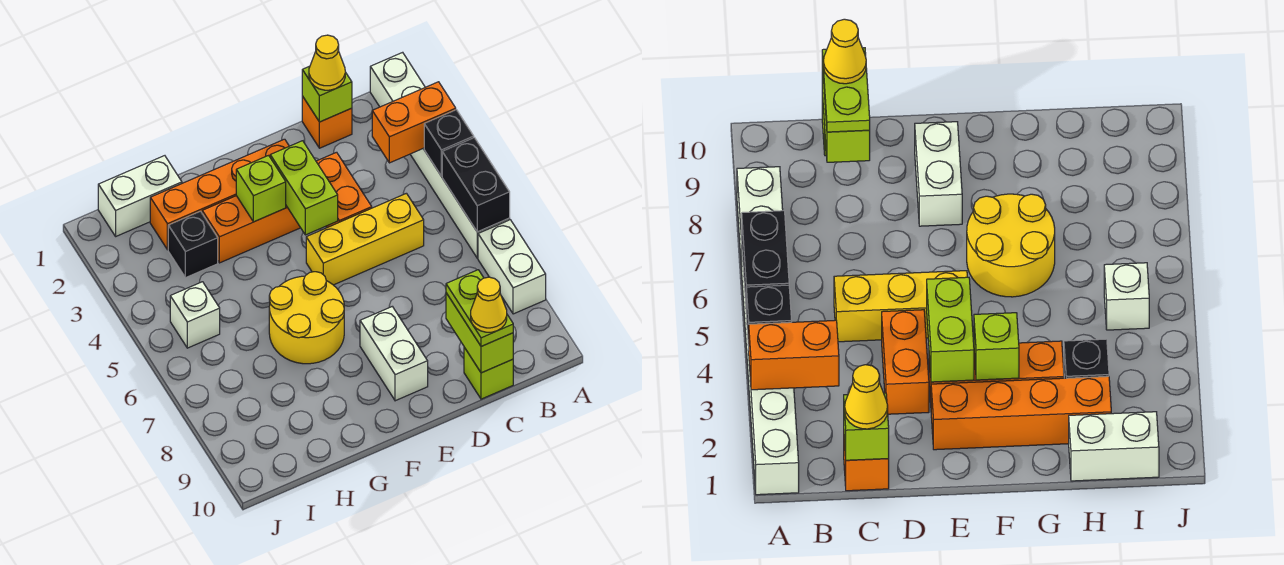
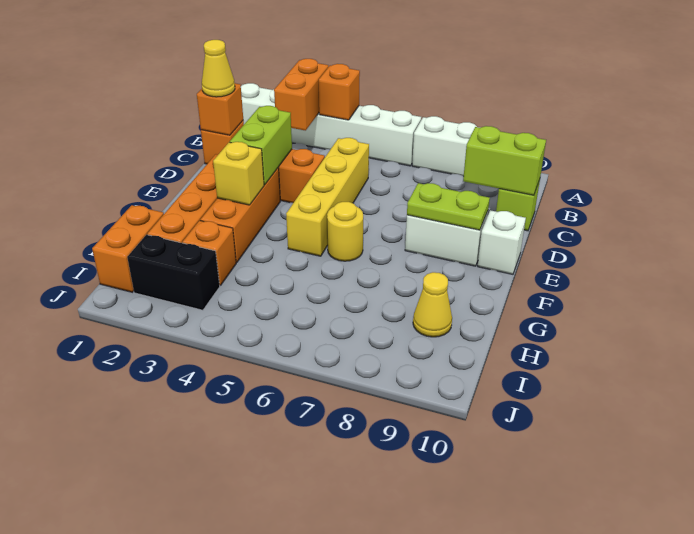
black 1x1 brick [424,110,474,176] -> orange 1x1 brick [319,64,360,120]
black 1x2 brick [442,138,510,232] -> black 1x2 brick moved to [127,235,220,310]
lime 1x1 brick [302,66,352,122] -> orange 1x1 brick [197,83,243,135]
yellow 1x3 brick [306,193,424,285] -> yellow 1x4 brick [286,138,369,256]
lime 1x2 plate [446,270,513,346] -> lime 1x2 plate moved to [407,183,490,230]
yellow 1x1 cone [471,277,507,332] -> yellow 1x1 cone moved to [413,272,452,337]
lime 1x2 brick [270,141,338,235] -> lime 1x2 brick turned to [230,106,292,185]
lime 1x1 brick [236,156,286,222] -> yellow 1x1 brick [213,142,264,205]
yellow 2x2 round brick [269,272,344,364] -> yellow 1x1 round brick [327,202,363,261]
white 1x2 brick [98,156,182,236] -> orange 1x2 brick [92,205,164,292]
black 1x1 brick [168,211,218,278] -> orange 1x1 brick [182,221,236,285]
white 1x1 brick [170,282,220,348] -> white 1x1 brick moved to [478,210,526,274]

